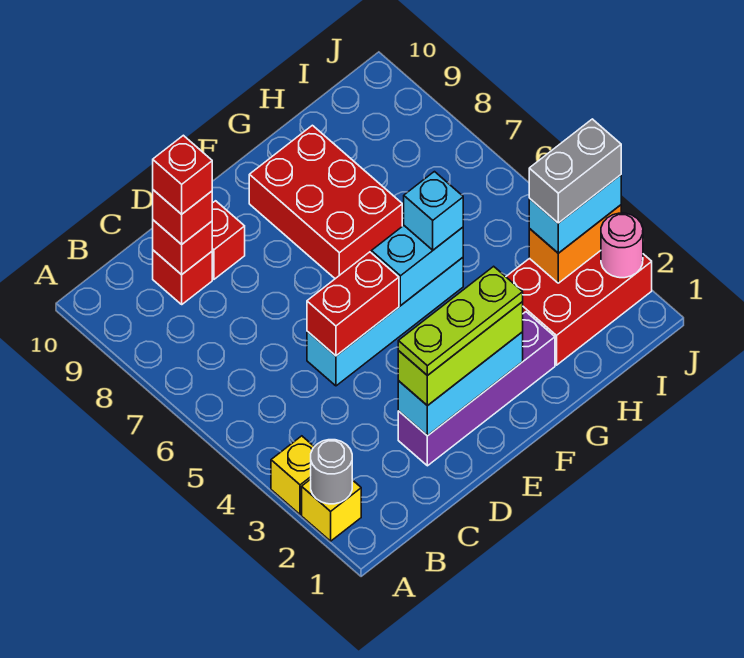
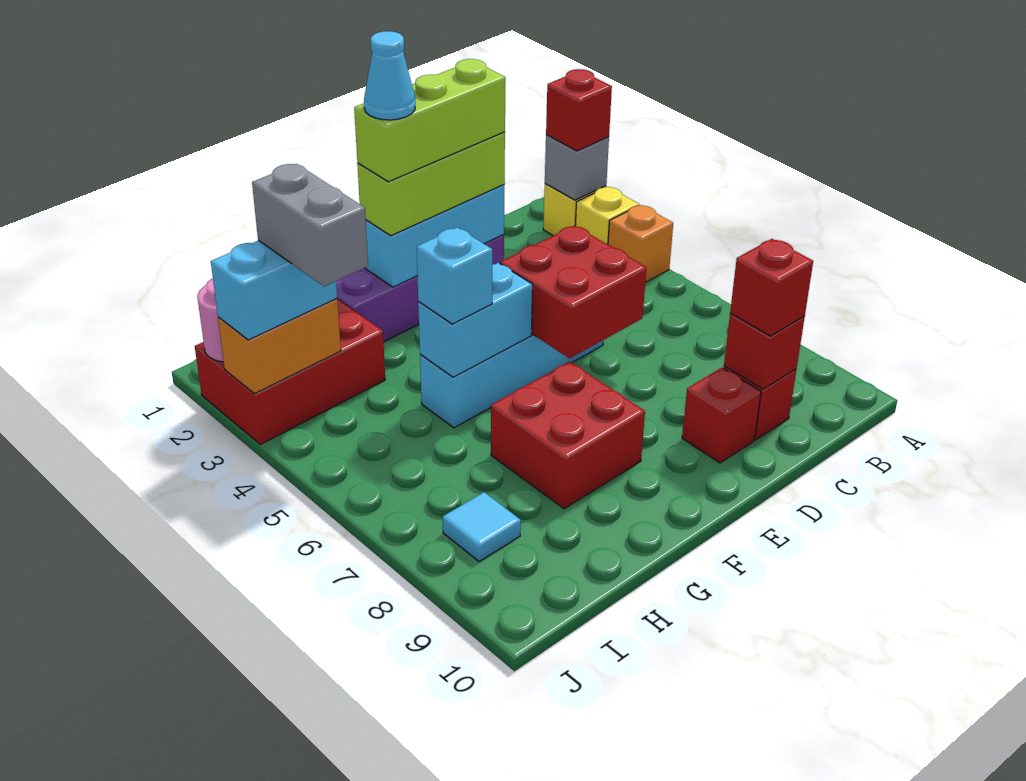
grey 1x1 round brick [311,440,352,504] -> grey 1x1 brick [545,135,609,200]
none -> orange 1x1 brick [608,205,673,282]
red 1x1 brick [153,135,212,214] -> red 1x1 brick moved to [546,69,612,151]
lime 1x3 plate [398,266,523,376] -> lime 1x3 brick [354,59,506,182]
red 1x2 brick [307,252,399,356] -> red 2x2 brick [500,225,647,358]
none -> cyan 1x1 cone [364,31,415,120]
red 2x3 brick [249,125,402,279] -> red 2x2 brick [491,362,645,509]
grey 1x2 brick [529,119,621,223] -> grey 1x2 brick turned to [252,164,368,287]
none -> cyan 1x1 tile [443,492,521,562]

